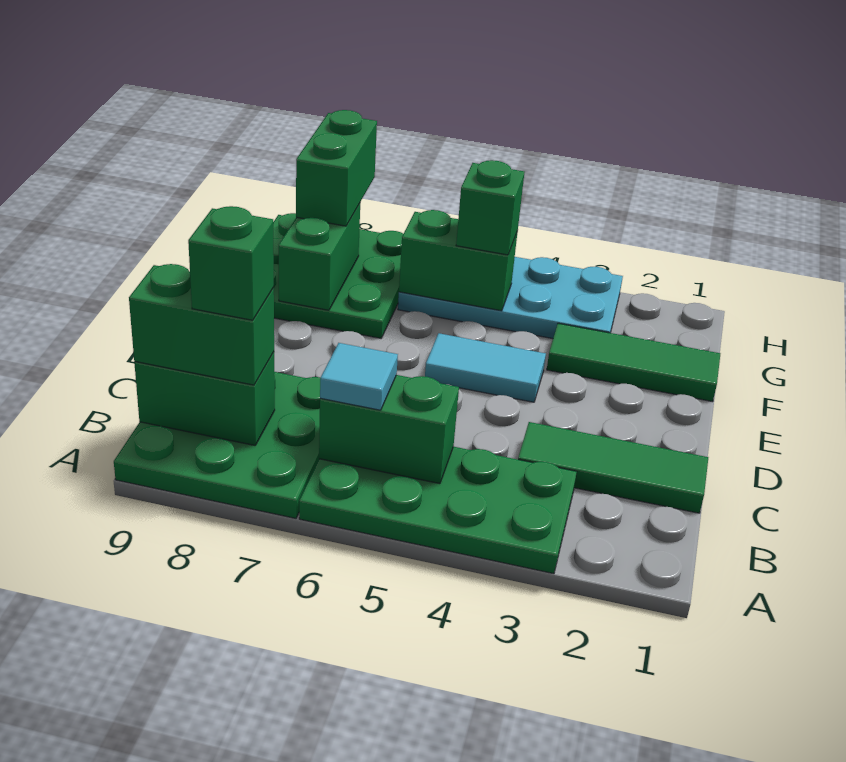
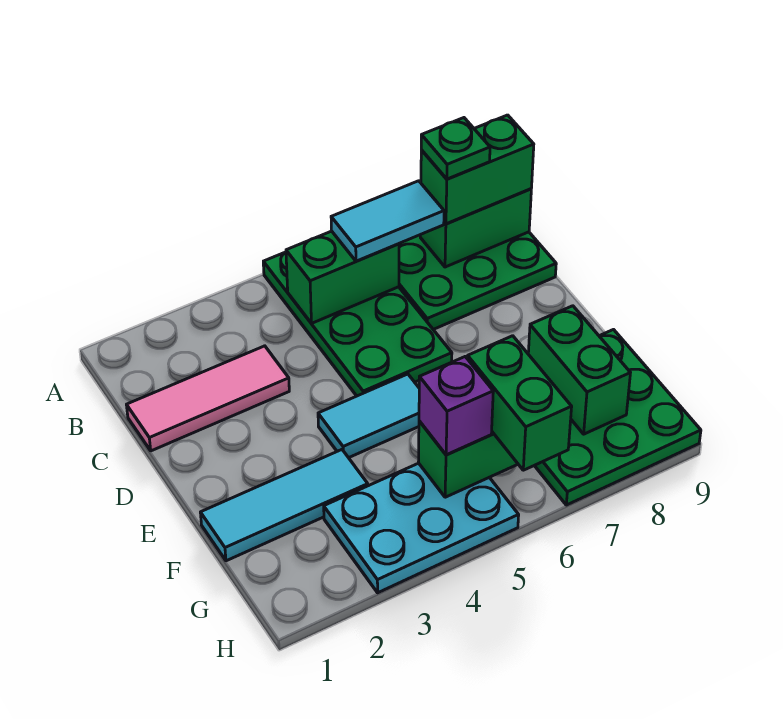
green 2x4 plate [299,447,577,574] -> green 2x4 plate turned to [263,252,452,396]
cyan 1x1 tile [320,343,398,410] -> cyan 1x2 tile [331,181,444,261]
green 1x1 brick [188,206,274,320] -> green 1x1 plate [421,118,490,179]
green 1x3 tile [518,422,708,513] -> pink 1x3 tile [127,346,289,451]
green 1x3 tile [547,323,720,402] -> cyan 1x3 tile [200,450,368,561]
cyan 2x4 plate [398,257,623,339] -> cyan 2x3 plate [324,463,519,593]
green 1x1 brick [456,160,524,255] -> purple 1x1 brick [419,357,493,455]
green 1x2 brick [296,110,377,226] -> green 1x2 brick moved to [468,336,572,470]

